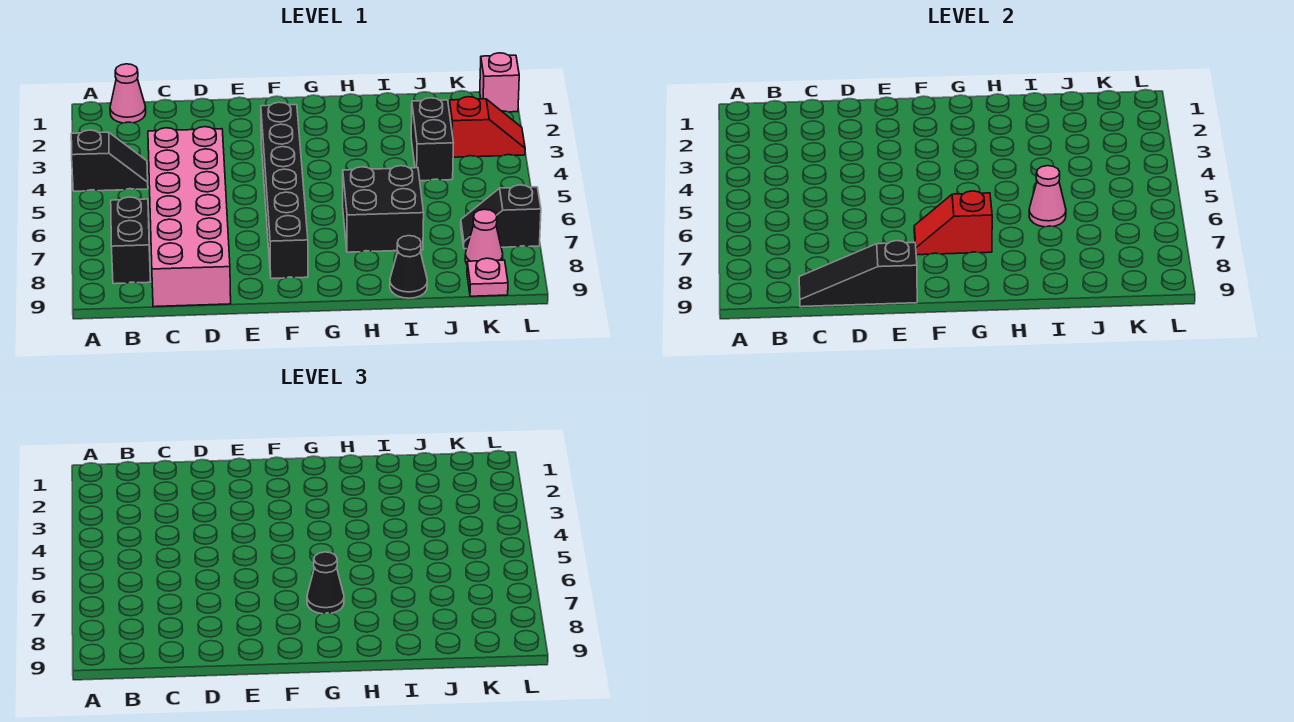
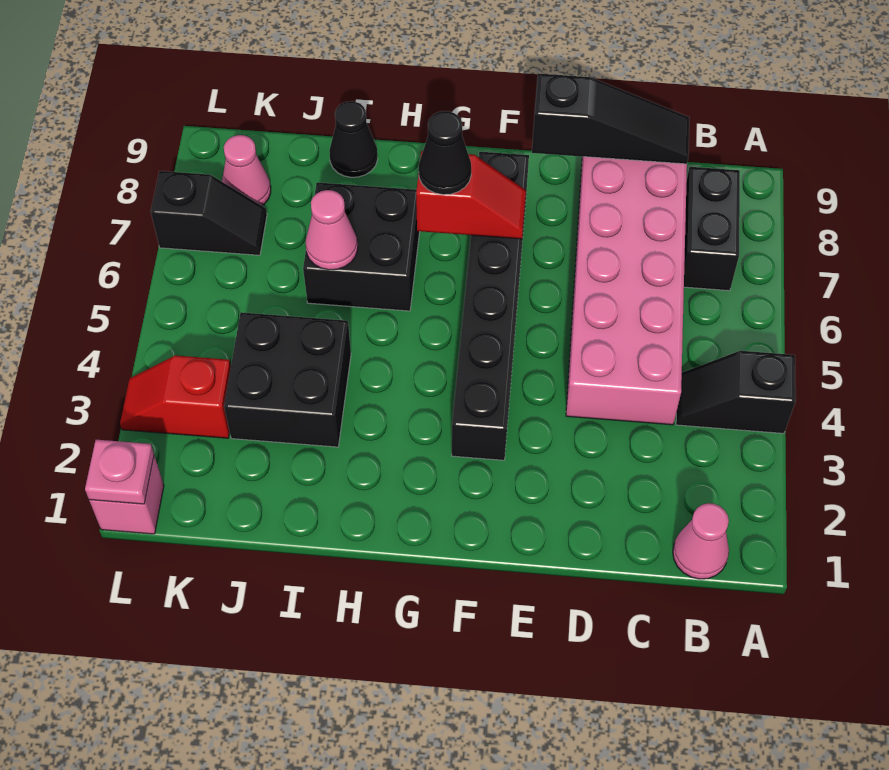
black 1x2 brick [411,98,454,181] -> black 2x2 brick [224,312,351,447]
pink 1x1 plate [467,258,508,296] -> pink 1x1 plate moved to [85,440,154,504]

